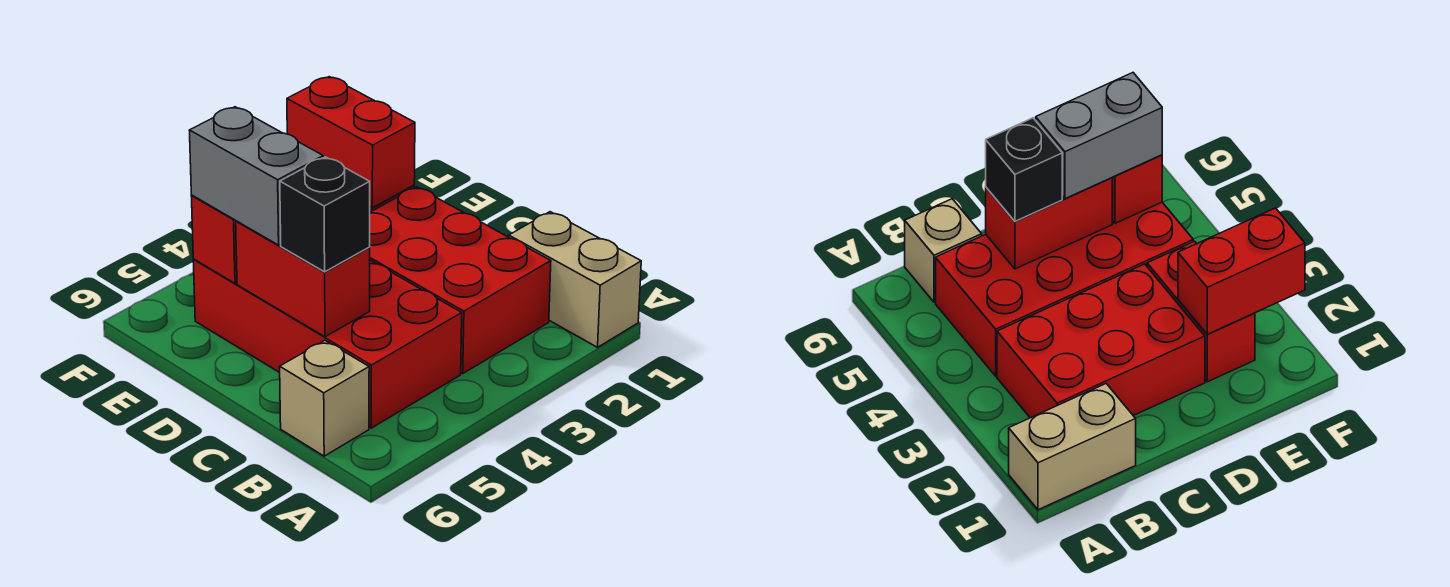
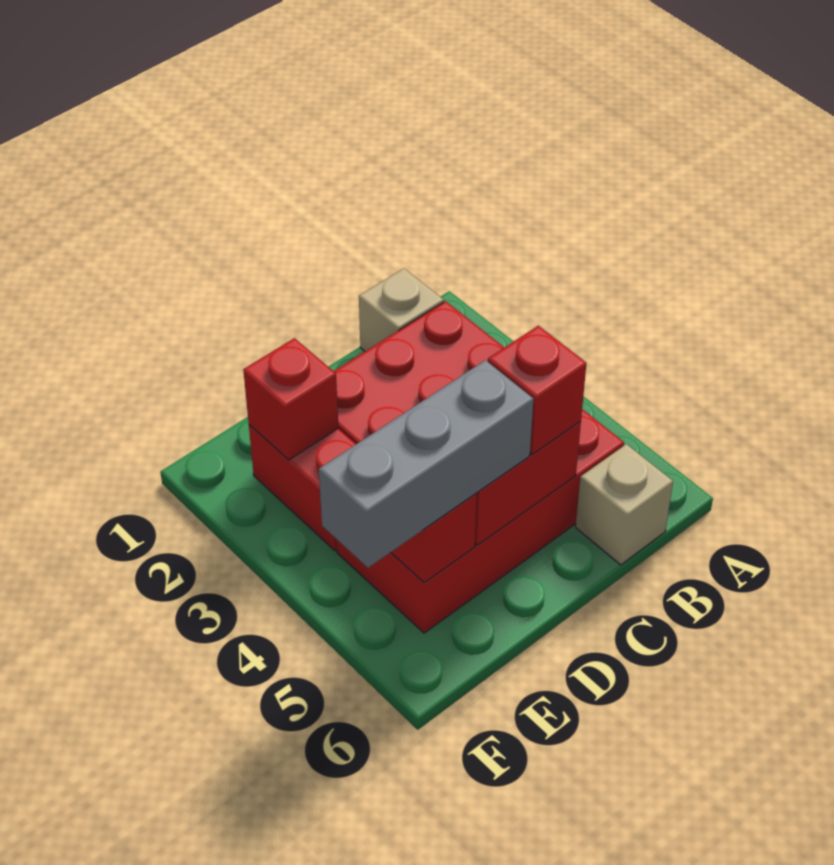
tan 1x2 brick [509,212,641,347] -> tan 1x1 brick [359,268,444,351]
black 1x1 brick [280,157,370,272] -> red 1x1 brick [488,326,586,454]
grey 1x2 brick [189,107,323,245] -> grey 1x3 brick [319,360,533,568]
red 1x2 brick [287,77,415,208] -> red 1x1 brick [243,338,338,460]

